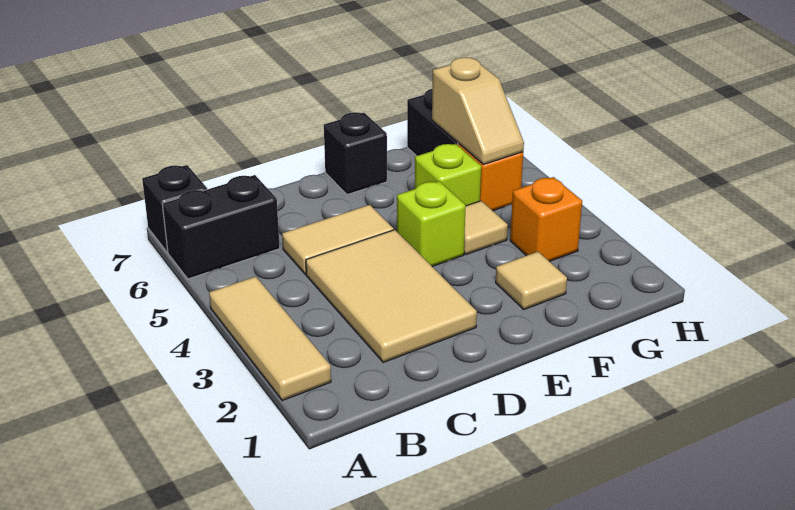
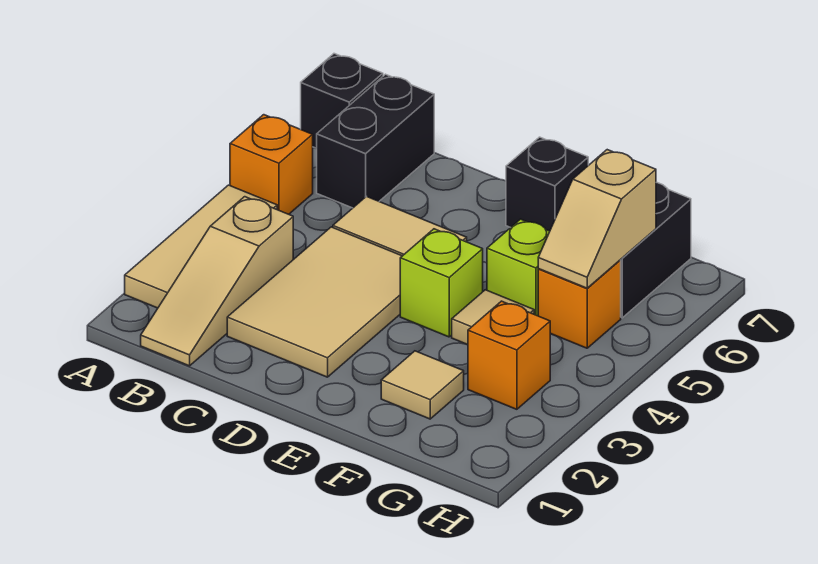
none -> orange 1x1 brick [230,115,313,214]
black 1x2 brick [162,175,280,279] -> black 1x2 brick turned to [316,74,434,208]
none -> tan 1x3 slope [141,197,293,366]

